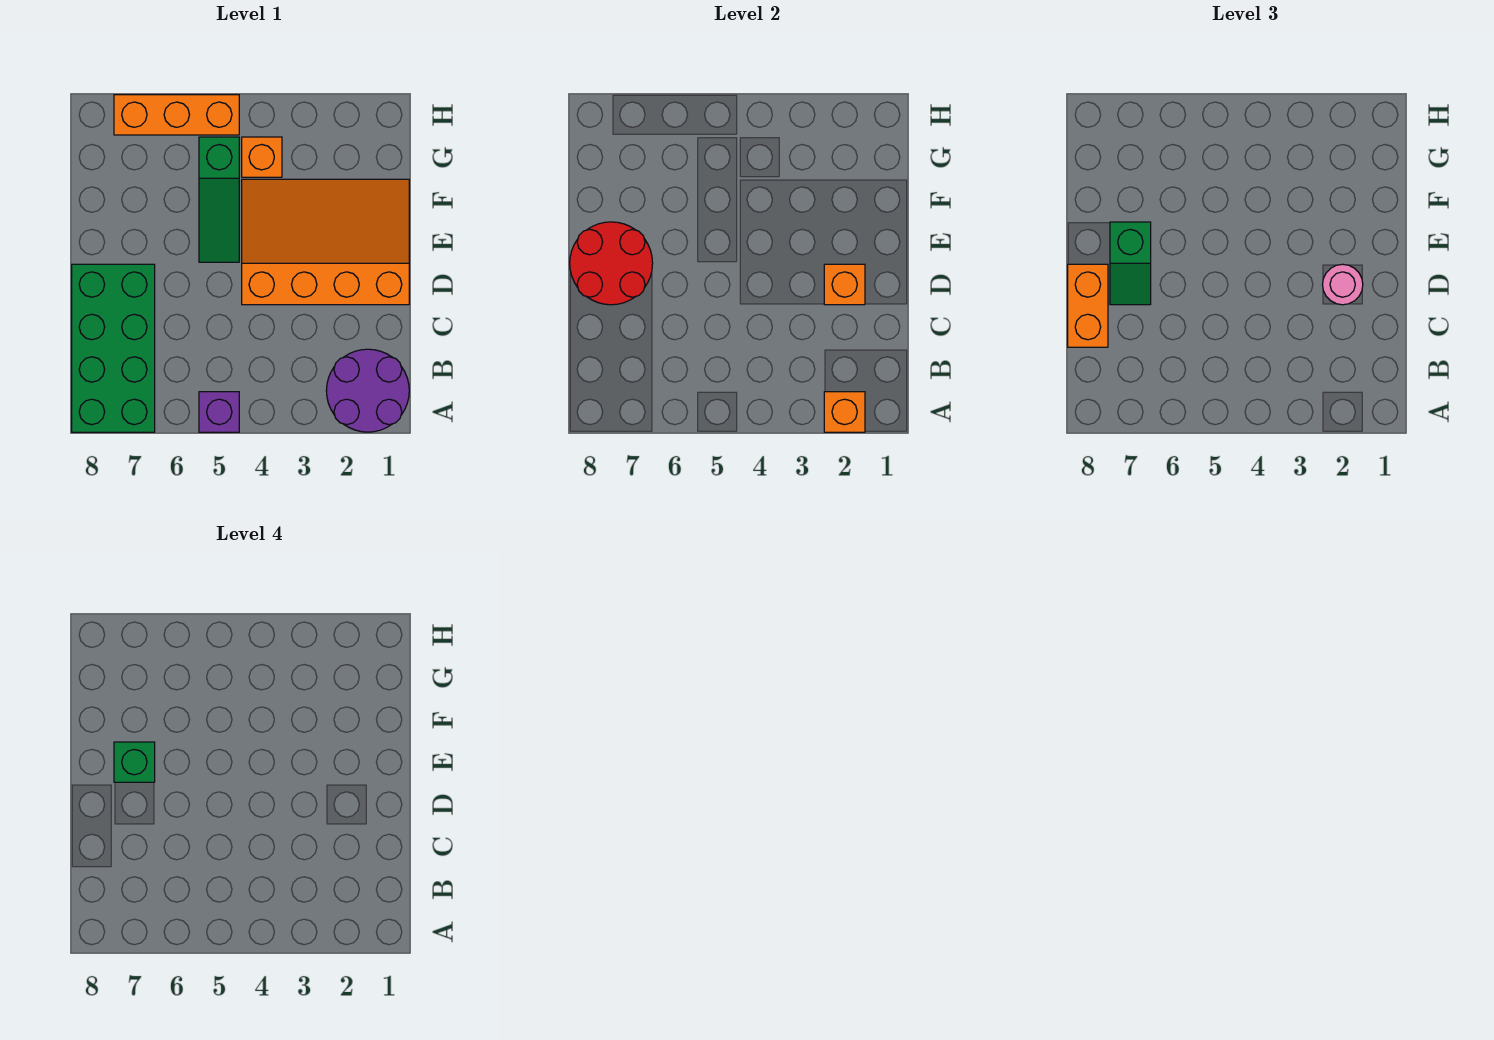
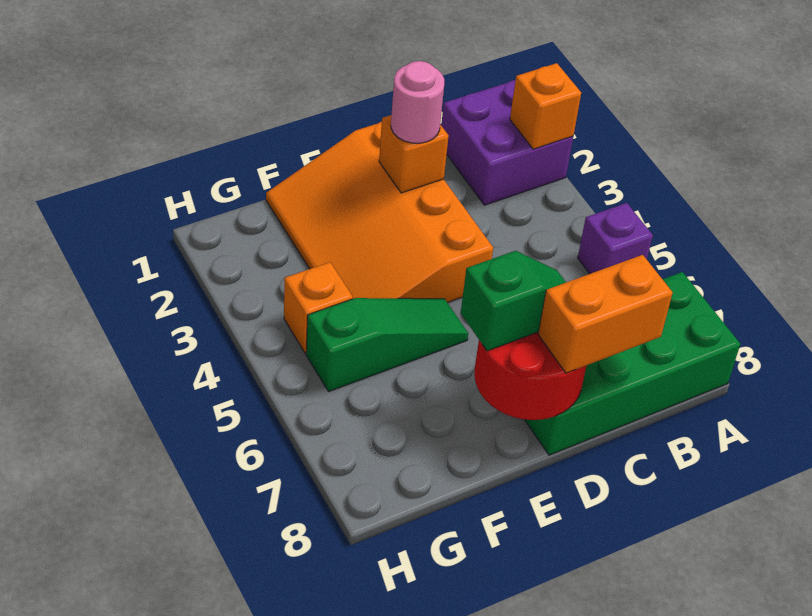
purple 2x2 round brick [326,349,409,432] -> purple 2x2 brick [441,80,573,205]
green 1x1 brick [114,742,155,782] -> none
orange 1x3 brick [114,95,239,135] -> none

